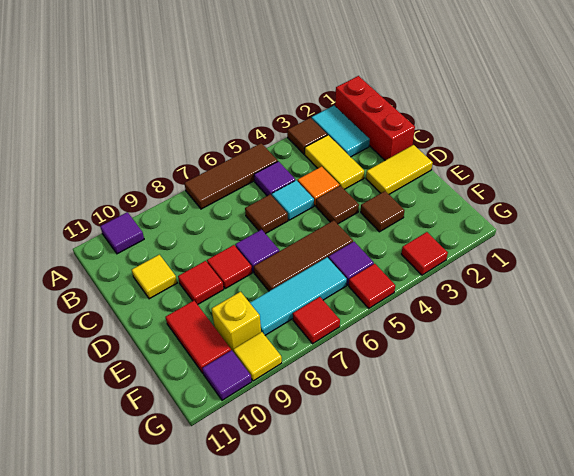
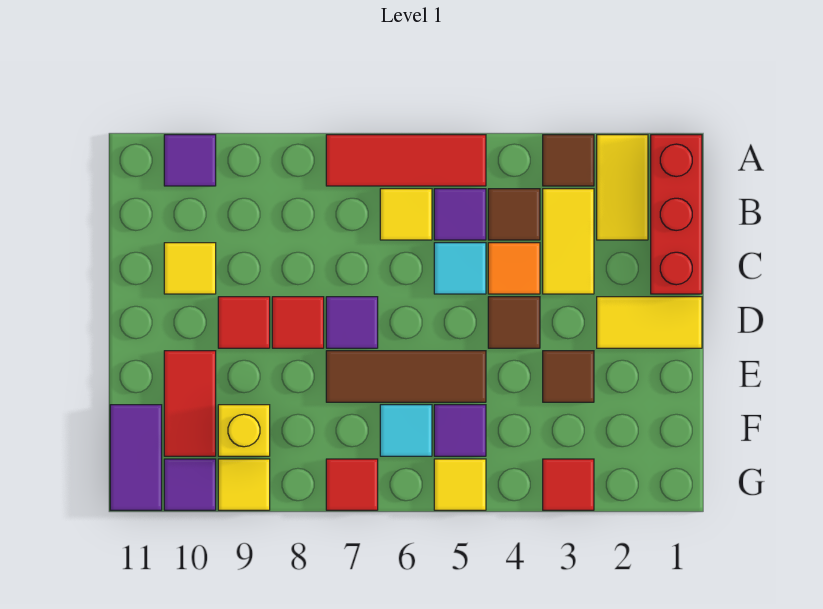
cyan 1x2 tile [312,106,370,157] -> yellow 1x2 tile [597,135,648,240]
brown 1x3 tile [184,143,278,209] -> red 1x3 tile [326,135,486,186]
none -> yellow 1x1 tile [380,189,432,240]
brown 1x1 tile [245,194,288,234] -> brown 1x1 tile moved to [488,189,540,240]
cyan 1x3 tile [250,257,347,335] -> cyan 1x1 tile [380,405,432,456]
none -> purple 1x2 tile [110,405,162,510]
red 1x1 tile [349,264,395,308] -> yellow 1x1 tile [434,459,486,510]

